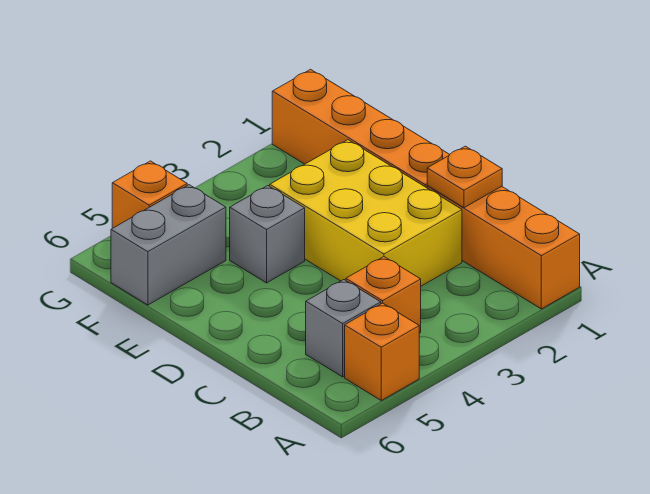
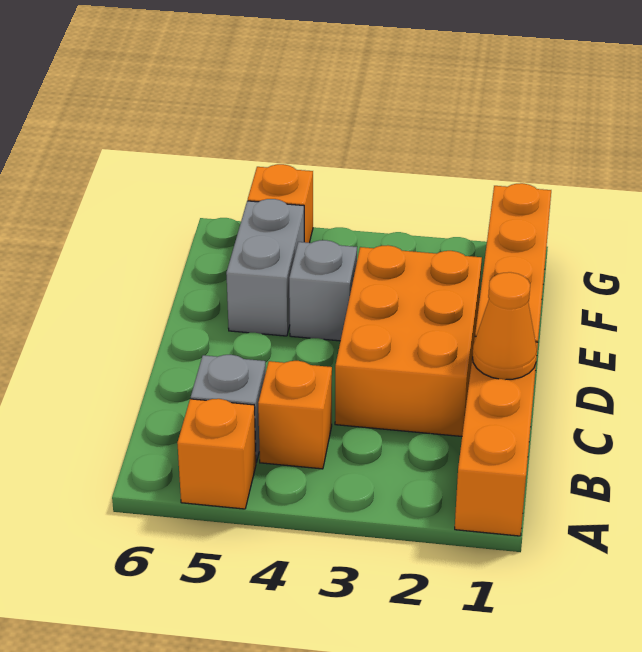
orange 1x1 plate [427,146,502,208] -> orange 1x1 cone [472,272,537,380]
yellow 2x3 brick [270,140,462,286] -> orange 2x3 brick [335,245,482,436]
grey 1x2 brick [111,185,226,305] -> grey 1x2 brick turned to [226,199,304,336]

